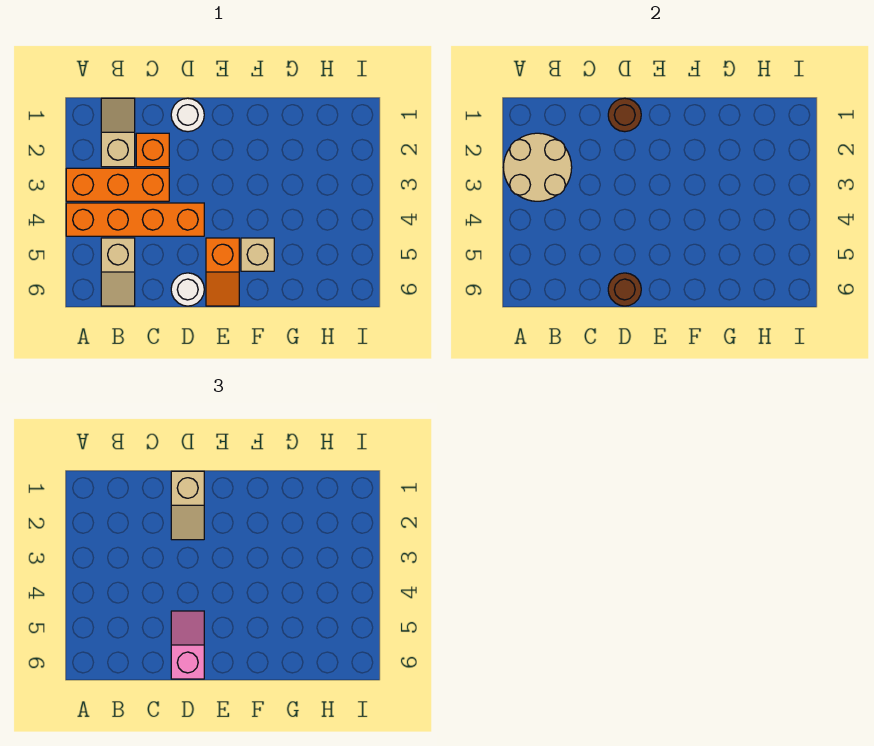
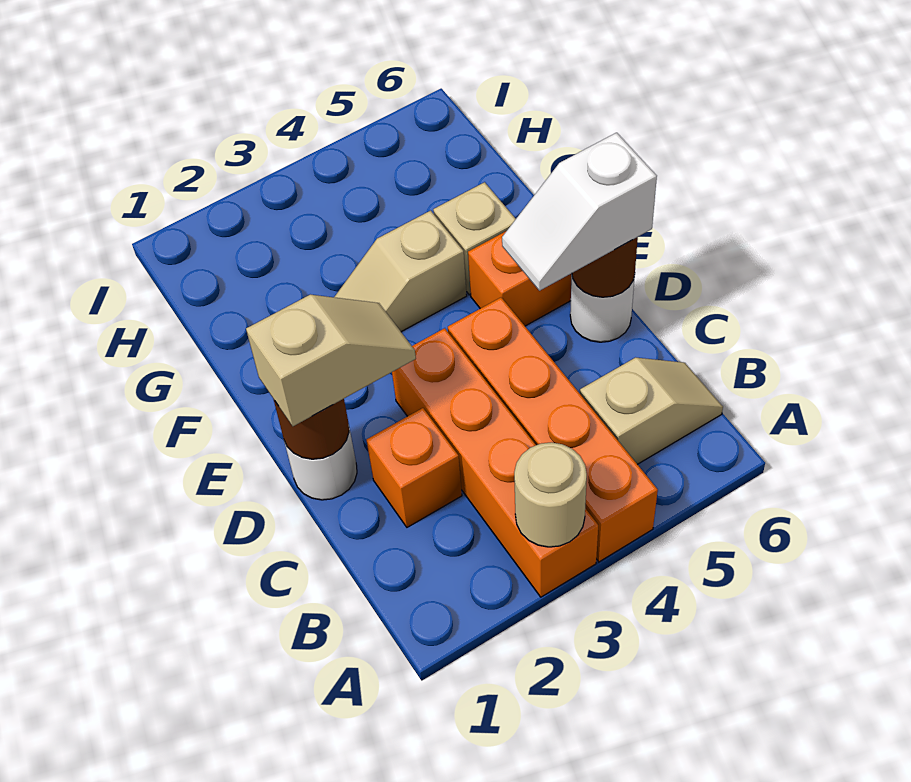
tan 2x2 round brick [503,133,572,201] -> tan 1x1 round brick [514,442,587,547]
orange 1x3 brick [66,168,169,201] -> orange 1x4 brick [392,328,598,597]
tan 1x2 slope [101,98,135,167] -> tan 1x2 slope moved to [335,211,467,332]
pink 1x2 slope [171,611,204,679] -> white 1x2 slope [502,133,657,291]

